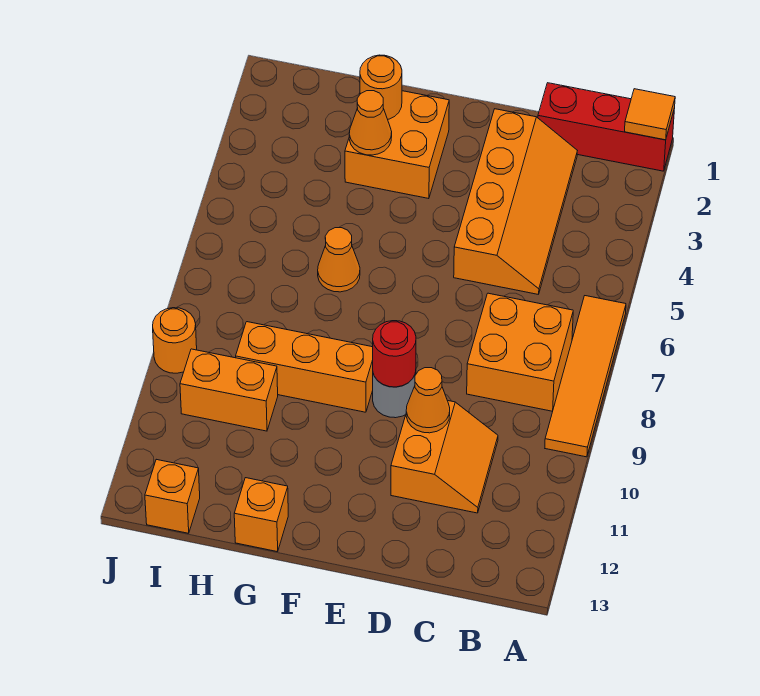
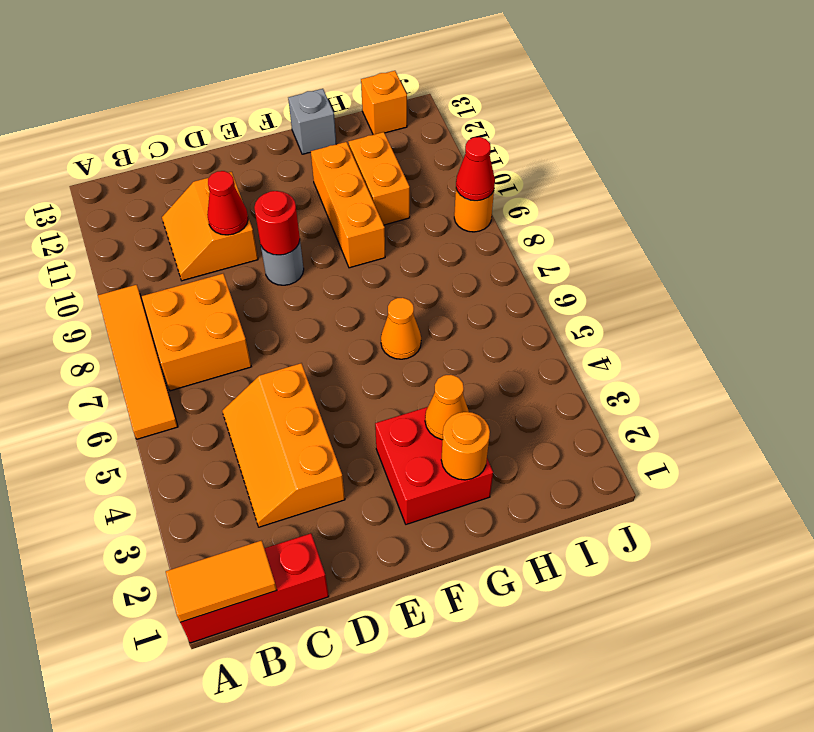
orange 1x1 tile [625,89,675,140] -> orange 1x2 tile [166,541,277,622]
orange 2x4 slope [454,109,577,294] -> orange 2x3 slope [222,363,345,527]
orange 1x1 cone [406,368,450,433] -> red 1x1 cone [207,171,248,235]
orange 2x2 brick [345,91,449,199] -> red 2x2 brick [375,407,493,524]
orange 1x3 brick [236,322,373,412] -> orange 1x3 brick turned to [311,142,385,268]
orange 1x1 brick [234,478,288,552] -> grey 1x1 brick [288,89,336,154]
orange 1x2 brick [180,349,278,431] -> orange 1x2 brick turned to [349,132,410,225]
none -> red 1x1 cone [456,137,495,201]

